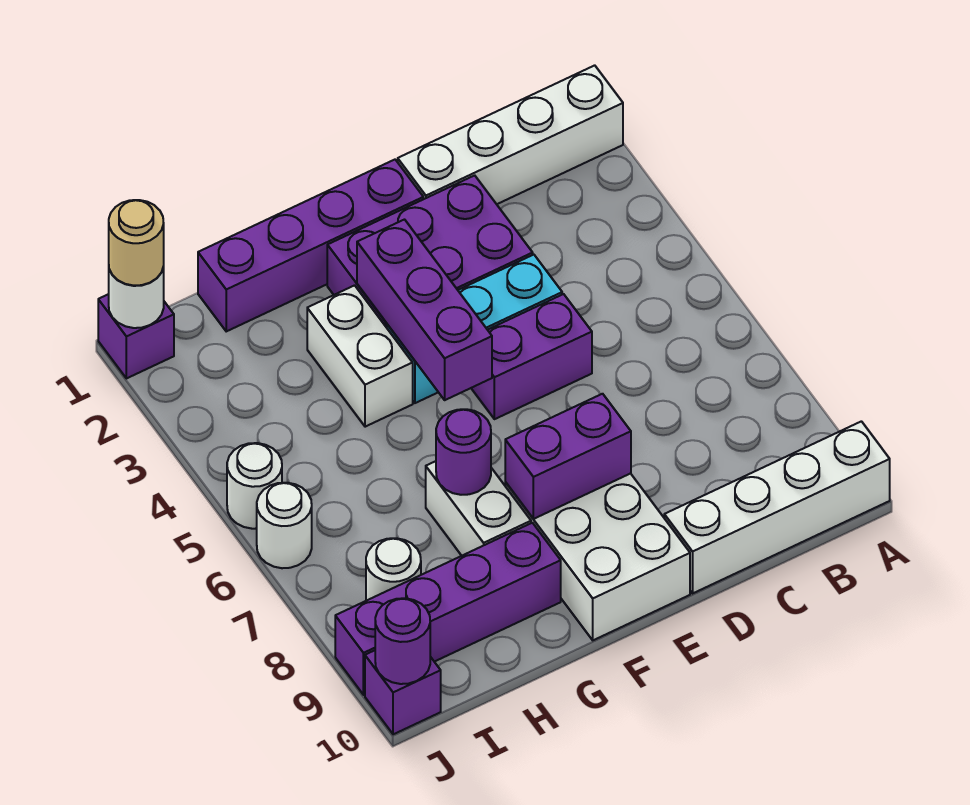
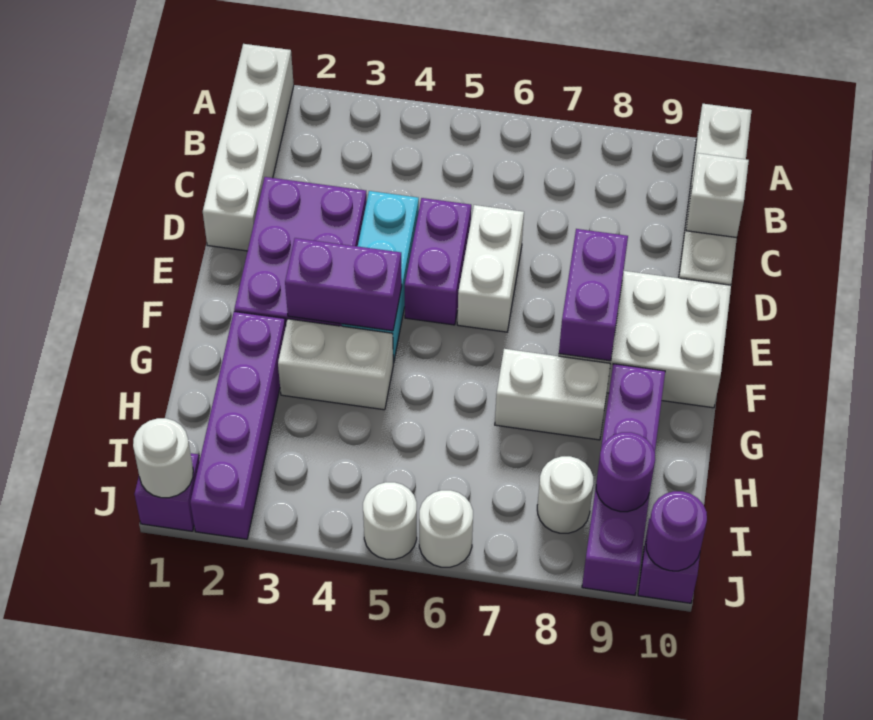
none -> white 1x1 brick [686,153,749,238]
none -> white 1x2 brick [457,205,524,332]
purple 1x4 brick [198,160,423,331] -> purple 1x4 brick moved to [190,311,286,539]
purple 1x3 brick [357,220,492,400] -> purple 1x2 brick [285,238,402,331]
purple 1x1 round brick [436,409,491,495] -> purple 1x1 round brick moved to [596,432,655,512]
tan 1x1 round brick [109,200,164,286] -> none

